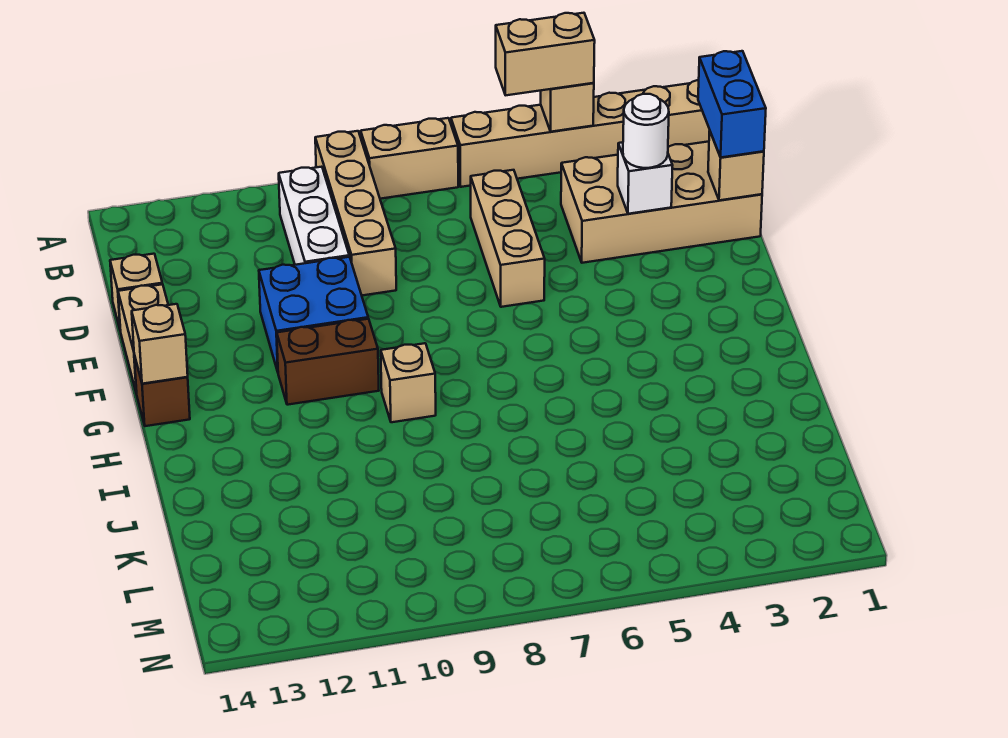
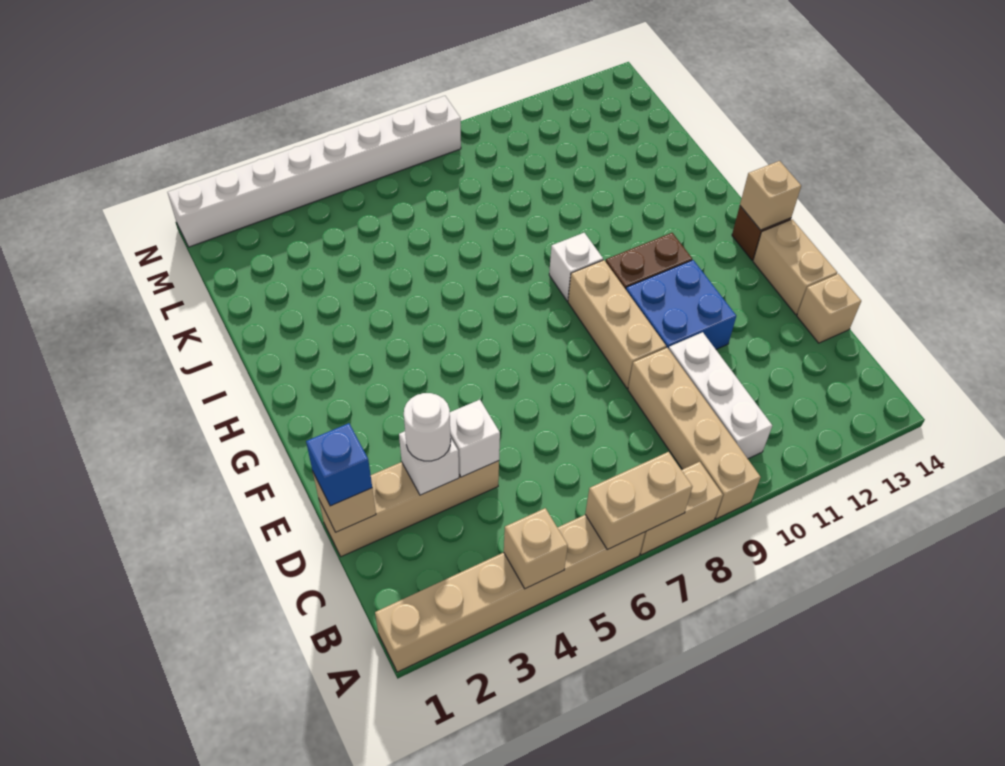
tan 1x2 brick [496,13,595,95] -> tan 1x2 brick moved to [585,452,692,550]
tan 2x4 brick [561,142,762,263] -> tan 1x4 brick [319,461,499,557]
blue 1x2 brick [698,51,766,157] -> blue 1x1 brick [306,423,372,506]
tan 1x3 brick [471,170,545,307] -> tan 1x3 brick moved to [568,260,666,388]
none -> white 1x1 brick [450,400,500,477]
tan 1x1 brick [381,343,436,422] -> white 1x1 brick [549,233,603,301]
none -> white 1x8 brick [167,96,461,247]

